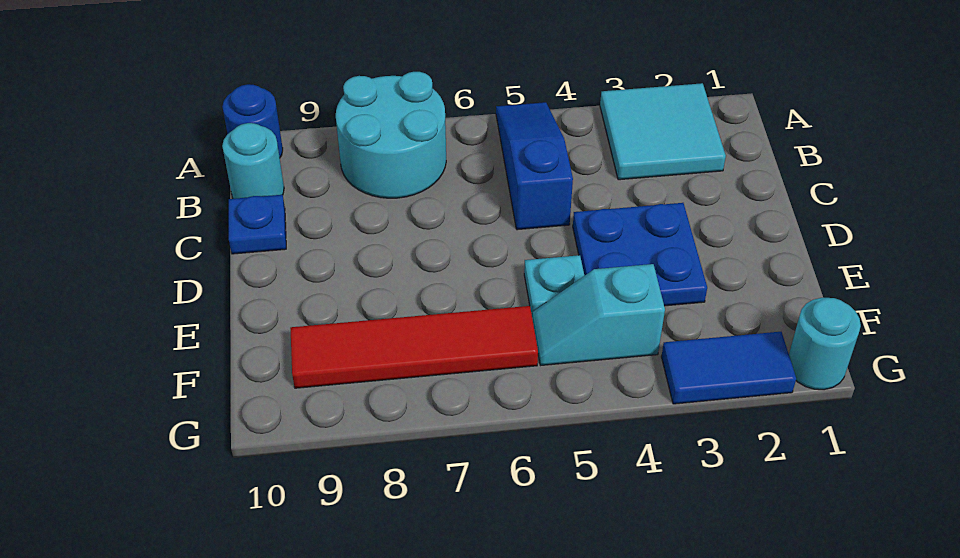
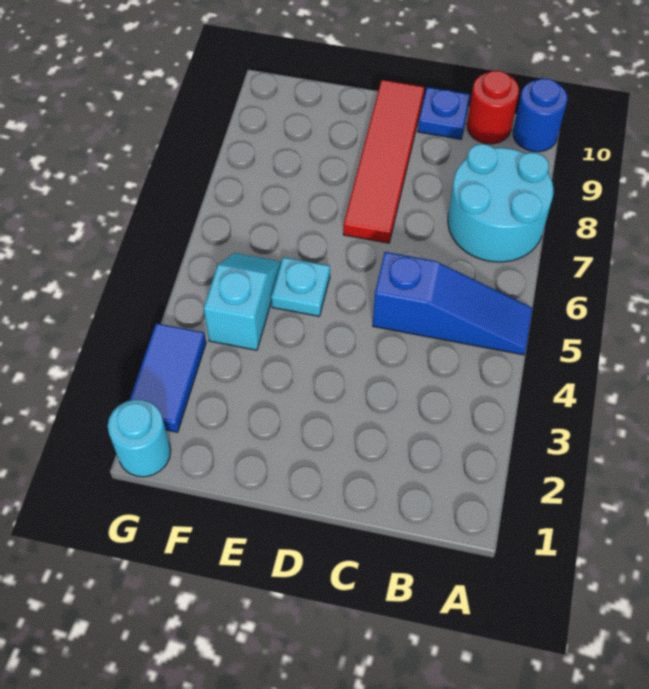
cyan 2x2 tile [600,83,726,180] -> none
cyan 1x1 round brick [222,123,284,199] -> red 1x1 round brick [467,71,519,144]
blue 2x2 plate [573,203,707,306] -> none
red 1x4 tile [290,306,538,388] -> red 1x4 tile moved to [343,80,424,243]

